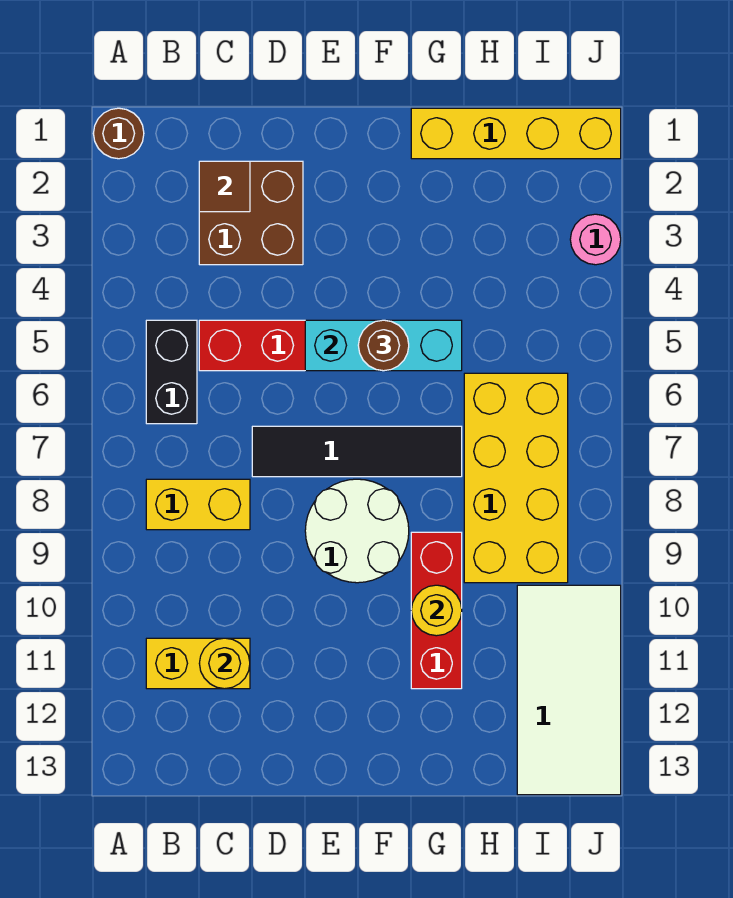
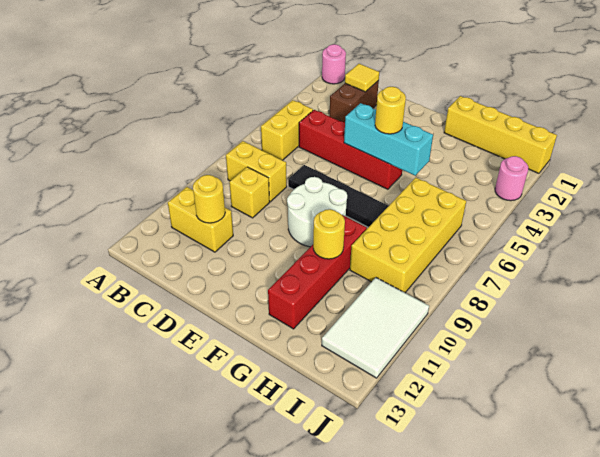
brown 1x1 round brick [93,108,144,159] -> pink 1x1 round brick [322,44,346,84]
black 1x2 brick [146,320,197,424] -> yellow 1x2 brick [261,100,313,160]
brown 2x2 brick [199,161,303,265] -> brown 1x2 brick [329,81,379,122]
brown 1x1 tile [199,161,250,212] -> yellow 1x1 tile [345,64,379,92]
none -> yellow 1x1 brick [229,167,270,218]
brown 1x1 round brick [358,320,409,371] -> yellow 1x1 round brick [375,87,406,134]
red 1x3 brick [411,532,462,689] -> red 1x4 brick [268,215,367,329]
white 2x4 tile [517,585,621,795] -> white 2x3 tile [322,277,429,378]

